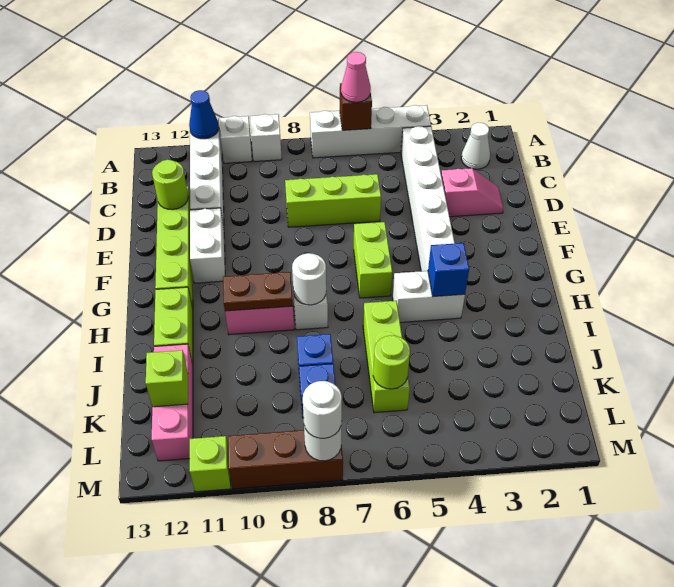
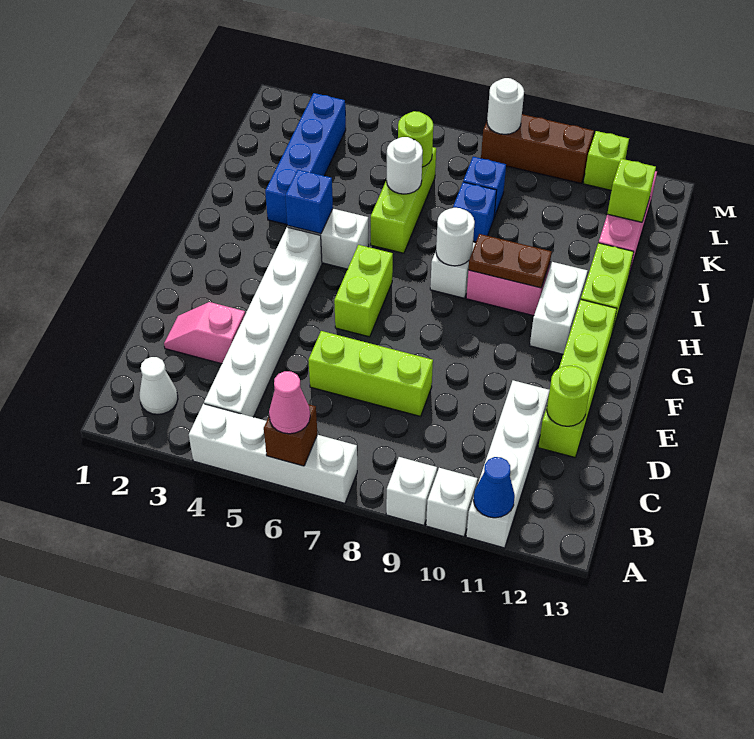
white 1x2 brick [190,208,225,283] -> white 1x2 brick moved to [530,262,587,354]
none -> blue 1x4 brick [265,93,346,225]
white 1x1 round brick [303,381,342,438] -> white 1x1 round brick moved to [387,137,423,194]

